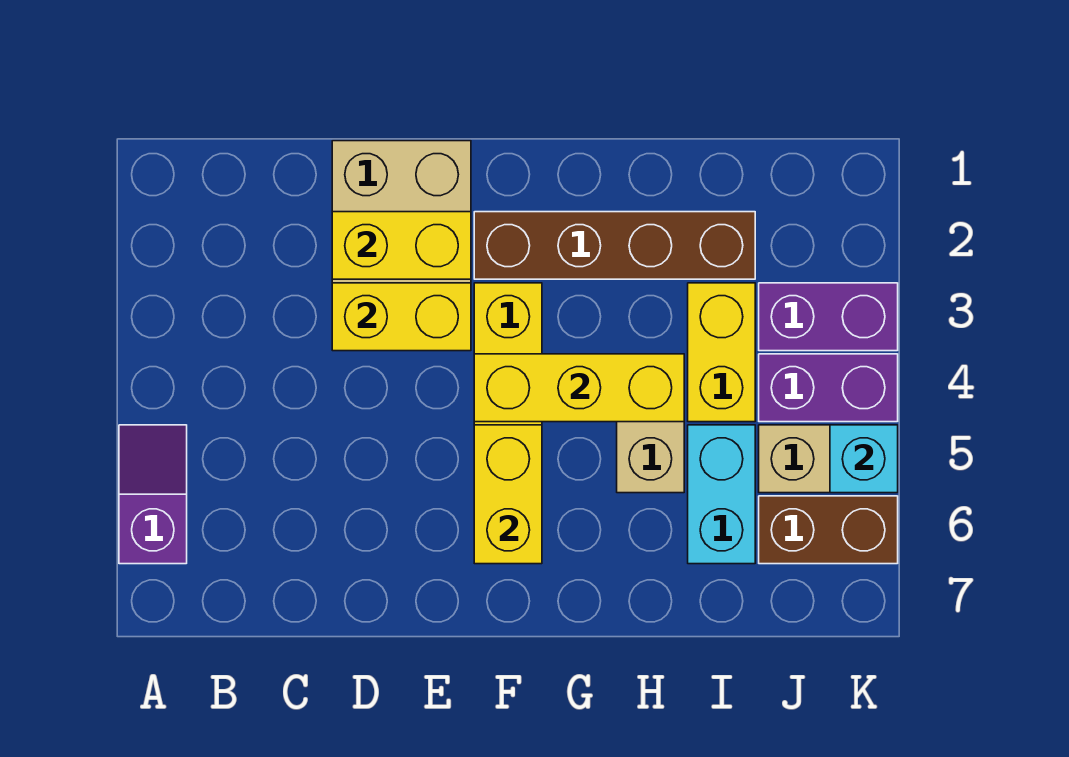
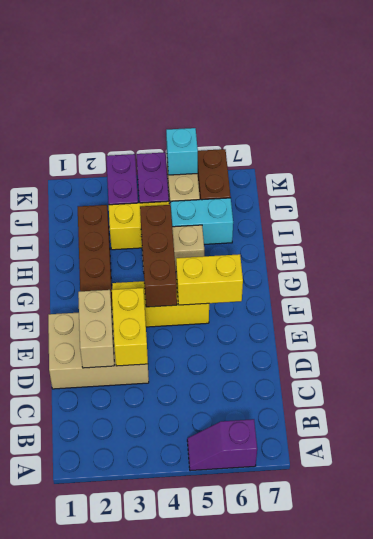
yellow 1x2 brick [332,212,471,279] -> tan 1x2 brick [78,290,114,368]
yellow 1x3 brick [474,354,684,422] -> brown 1x3 brick [140,205,177,307]

